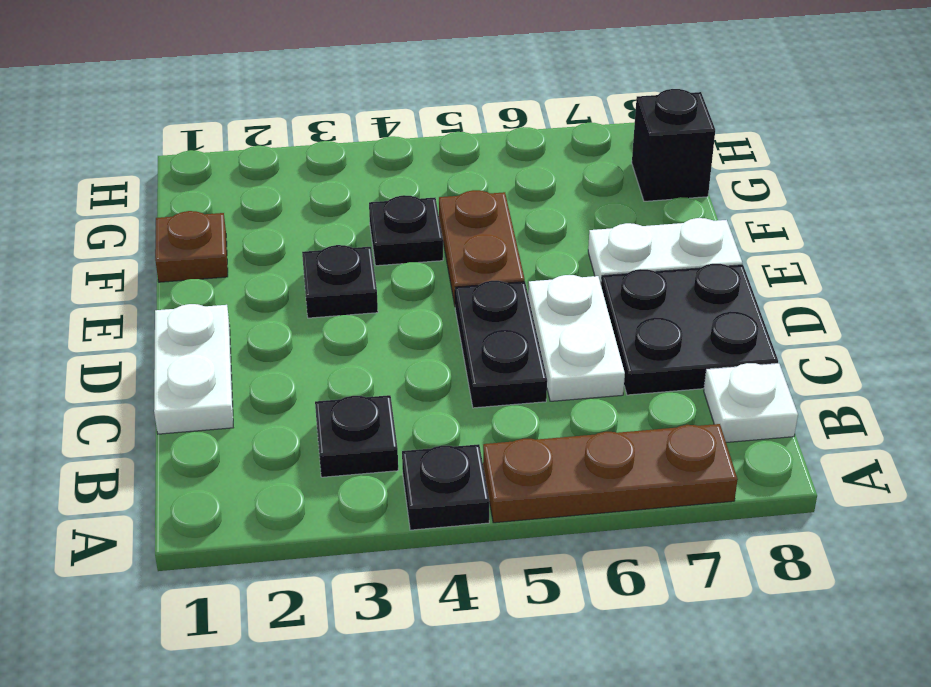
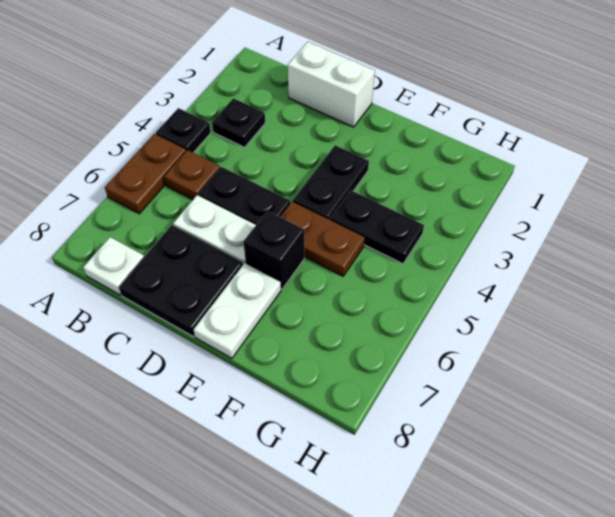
brown 1x3 plate [483,424,738,523] -> brown 1x2 plate [105,134,186,214]
white 1x2 plate [154,304,233,434] -> white 1x2 brick [288,42,375,127]
black 1x1 plate [302,245,378,318] -> black 1x2 plate [293,145,369,220]
brown 1x1 plate [155,211,228,282] -> brown 1x1 plate moved to [164,150,220,200]
black 1x1 plate [369,195,443,266] -> black 1x2 plate [330,190,424,264]
black 1x1 brick [632,89,715,201] -> black 1x1 brick moved to [243,211,304,289]

